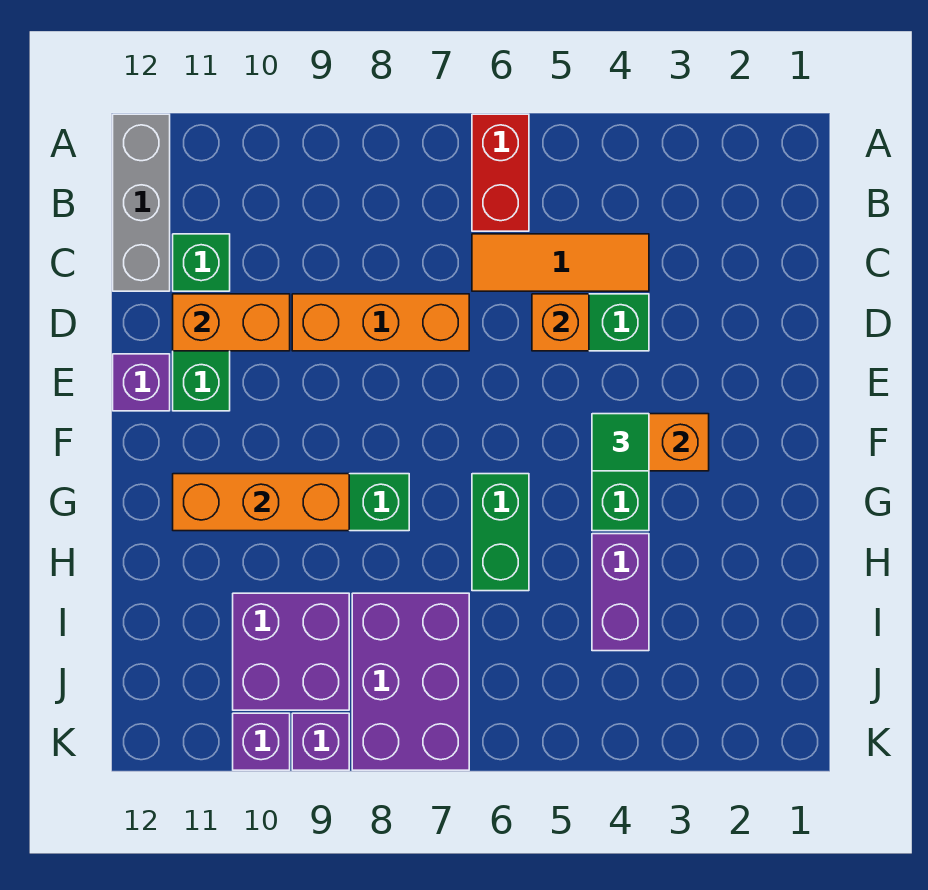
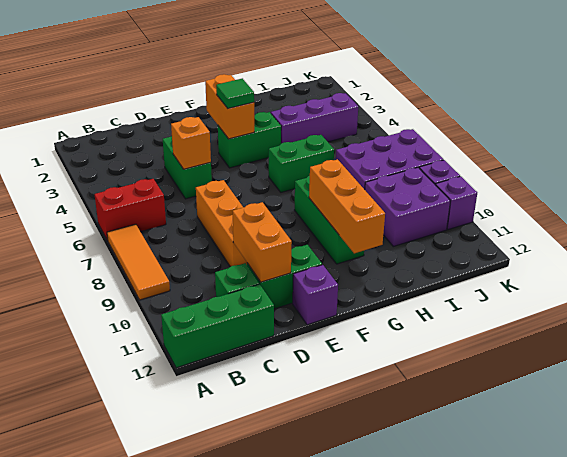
grey 1x3 brick [113,114,170,291] -> green 1x3 brick [161,284,274,368]
orange 1x3 tile [472,234,649,291] -> orange 1x3 tile moved to [107,224,170,300]
purple 1x2 brick [592,534,649,651] -> purple 1x3 brick [271,93,358,144]

